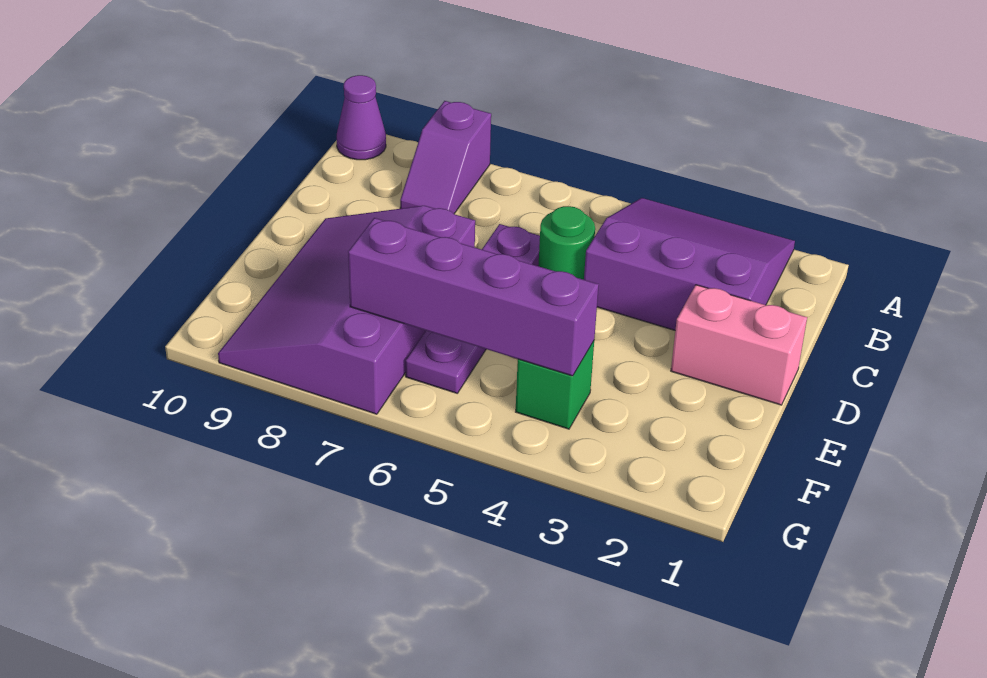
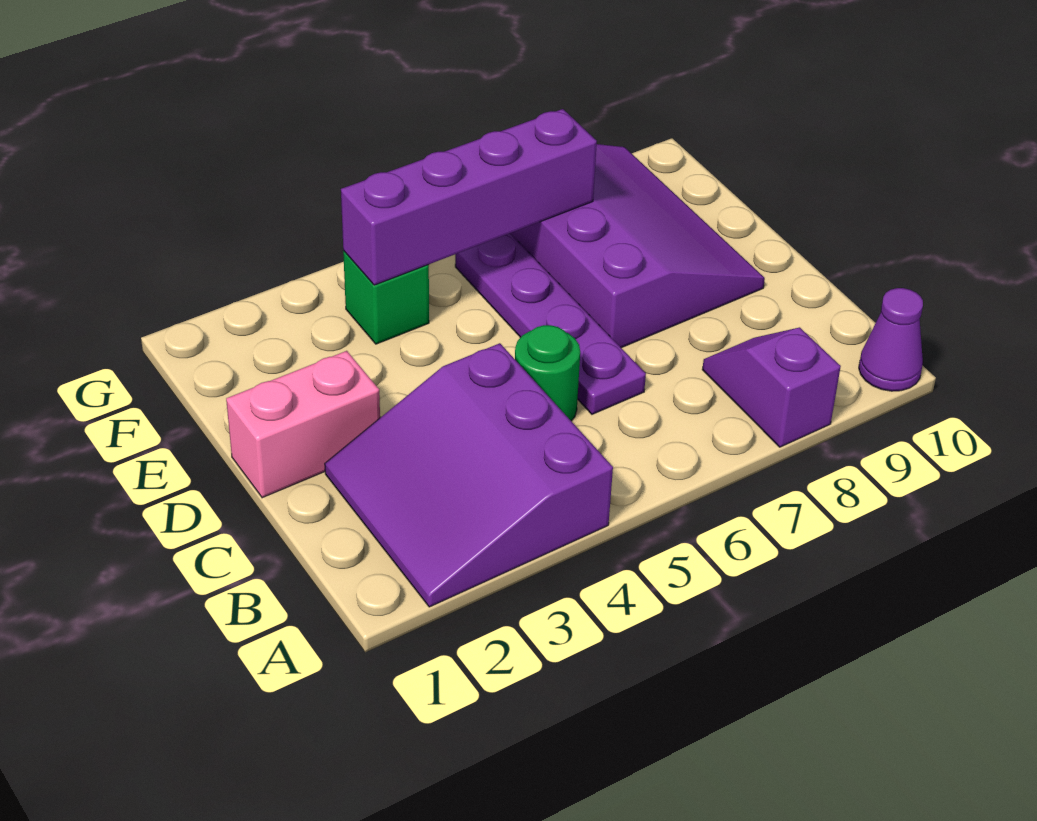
purple 3x3 slope [584,198,795,330] -> purple 3x3 slope turned to [325,343,613,607]

